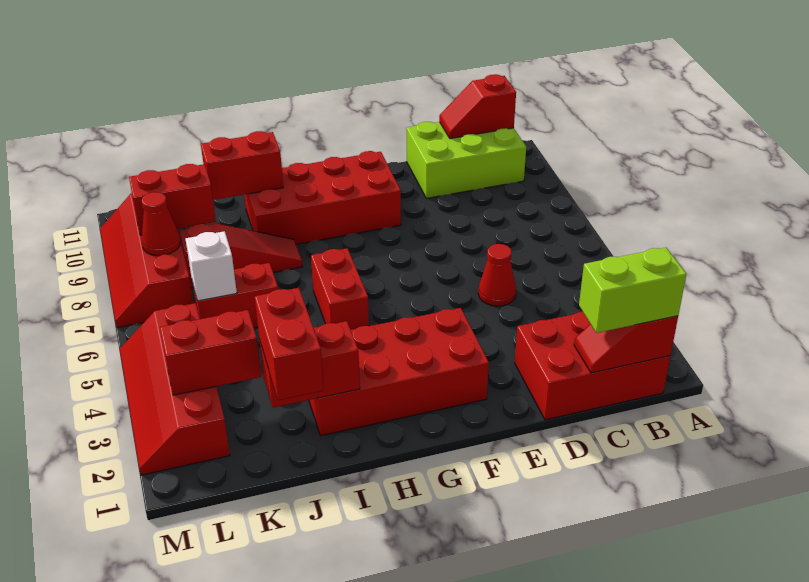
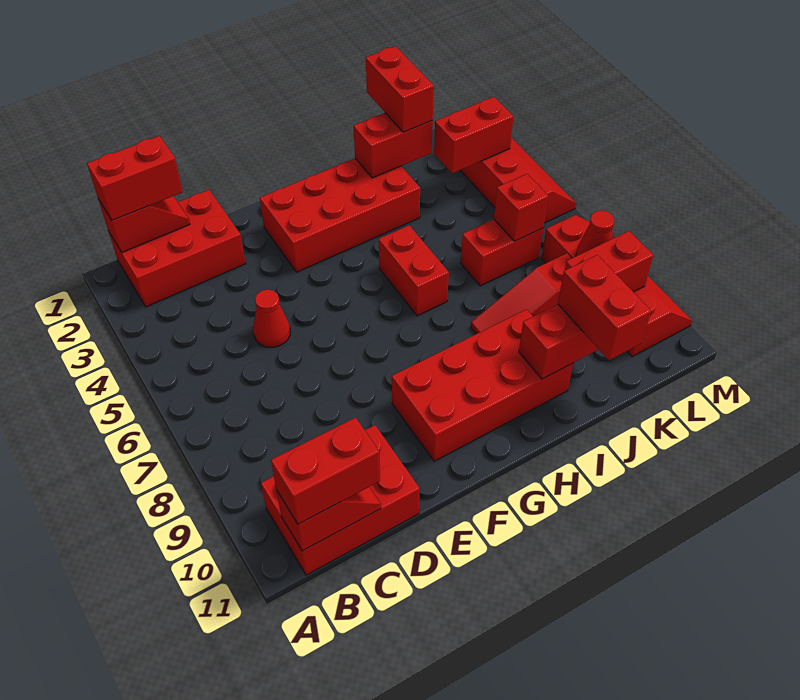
lime 1x2 brick [579,248,686,333] -> red 1x2 brick [87,136,183,220]
lime 2x3 brick [406,122,526,198] -> red 2x3 brick [261,425,420,575]
none -> red 1x2 brick [271,418,380,524]
none -> red 1x2 brick [558,255,651,360]
white 1x1 brick [186,231,237,301] -> red 1x1 brick [494,174,548,241]

